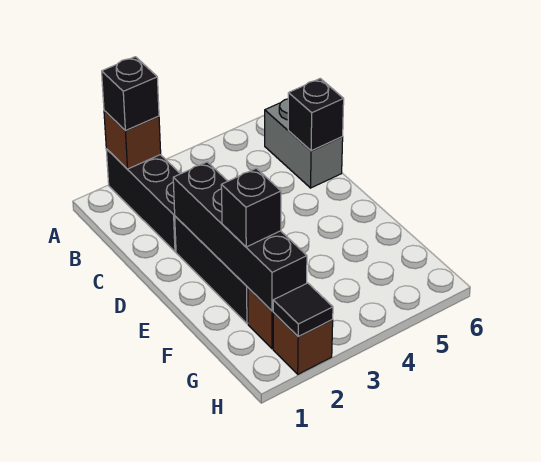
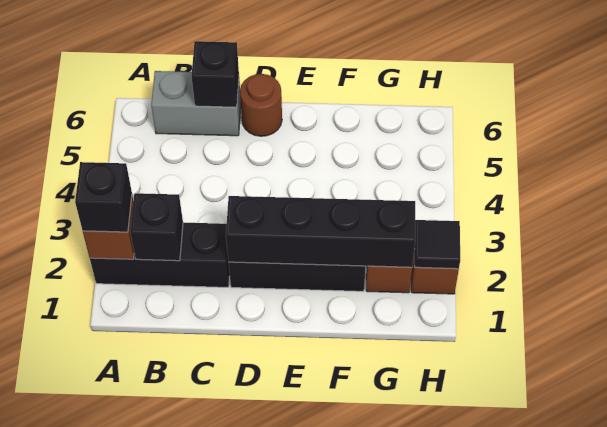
none -> brown 1x1 round brick [240,74,282,136]
black 1x1 brick [221,168,281,247] -> black 1x1 brick moved to [130,193,183,261]

